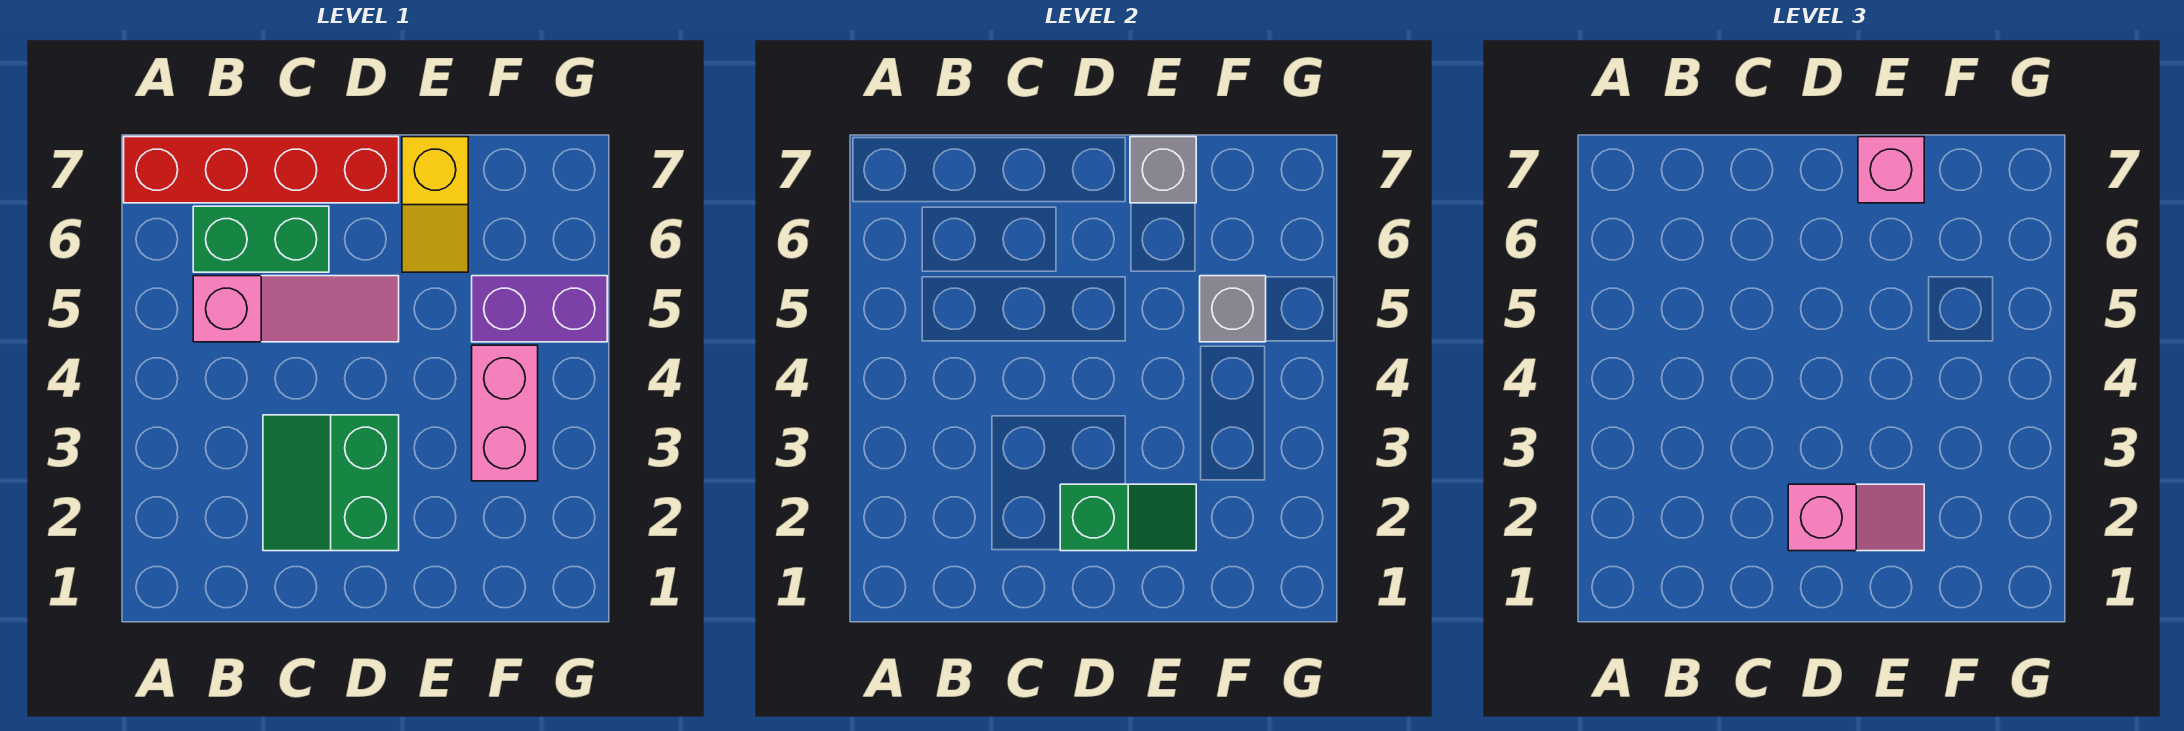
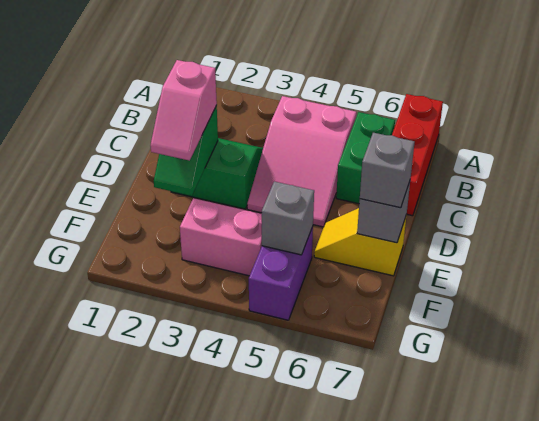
red 1x4 brick [124,137,399,203] -> red 1x3 brick [392,94,443,216]
pink 1x3 slope [193,276,399,342] -> pink 2x3 slope [247,96,356,227]
pink 1x1 brick [1858,137,1924,203] -> grey 1x1 brick [360,133,414,208]

